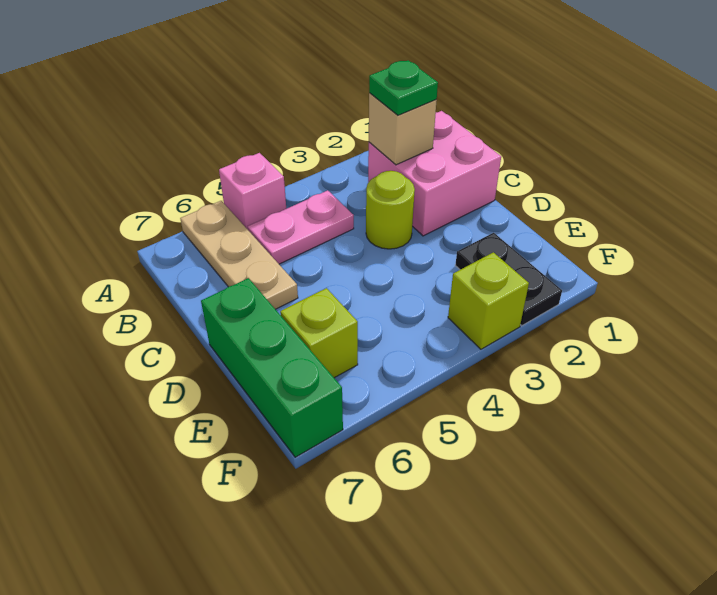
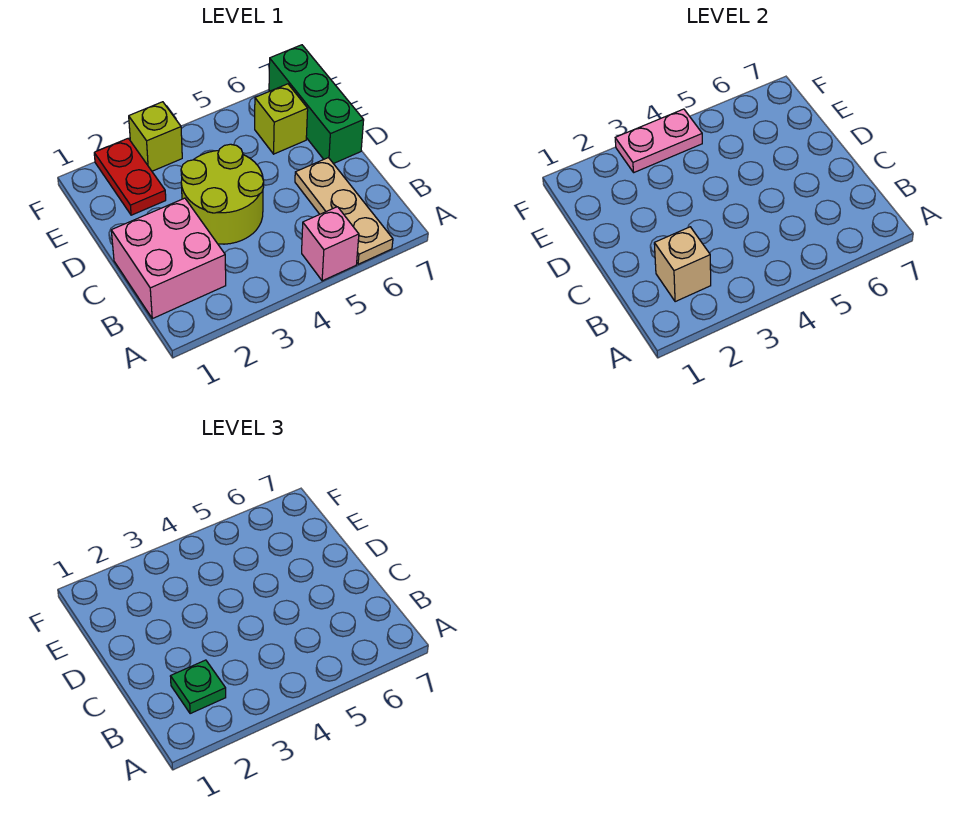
pink 1x2 plate [248,190,354,264] -> pink 1x2 plate moved to [615,109,702,172]
lime 1x1 round brick [366,171,415,249] -> lime 2x2 round brick [181,144,264,244]
black 1x2 plate [455,233,562,326] -> red 1x2 plate [94,138,166,215]

